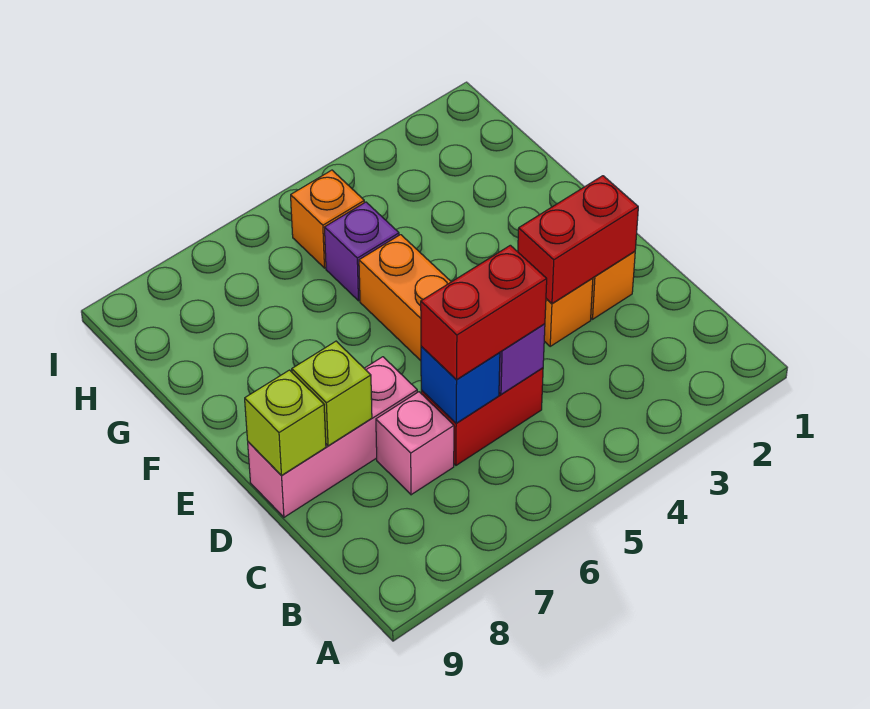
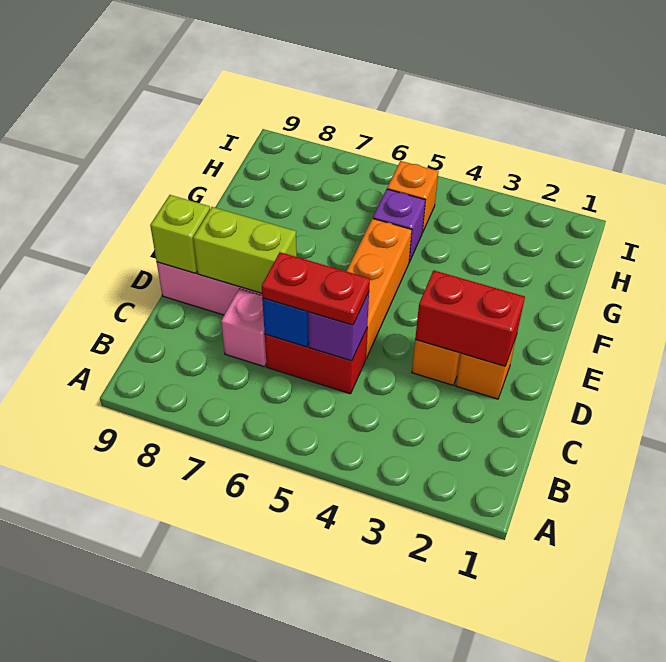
red 1x2 brick [421,245,547,380] -> red 1x2 plate [262,252,370,325]
lime 1x1 brick [292,341,372,446] -> lime 1x2 brick [193,207,297,293]

